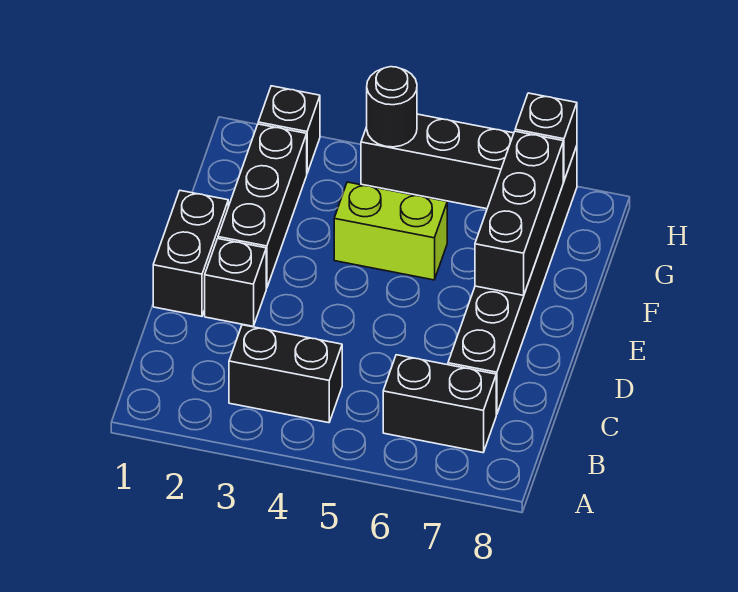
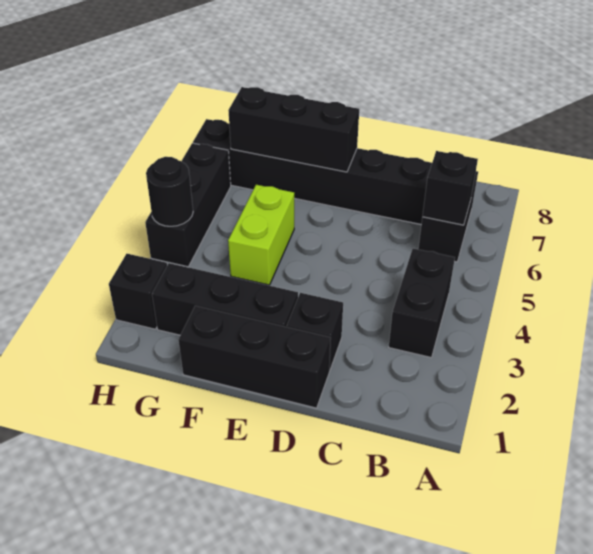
black 1x2 brick [153,191,228,316] -> black 1x3 brick [178,306,331,408]
black 1x1 brick [515,93,577,181] -> black 1x1 brick moved to [423,151,478,225]

